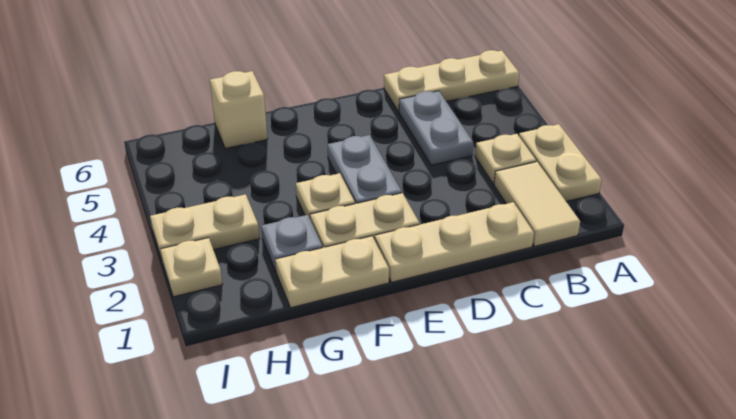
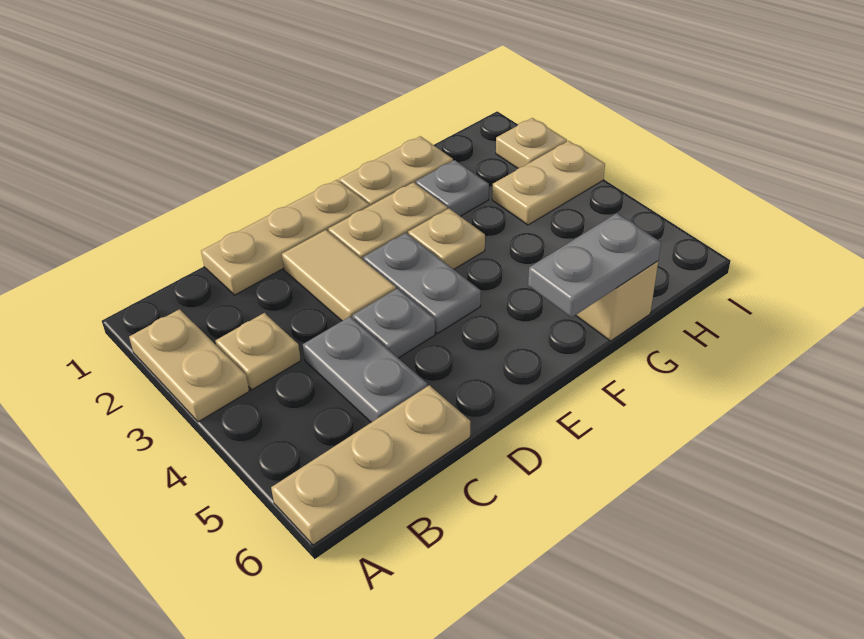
tan 1x2 tile [494,162,580,246] -> tan 1x2 tile moved to [282,230,396,321]
none -> grey 1x1 plate [352,288,435,358]
none -> grey 1x2 plate [528,213,661,318]

